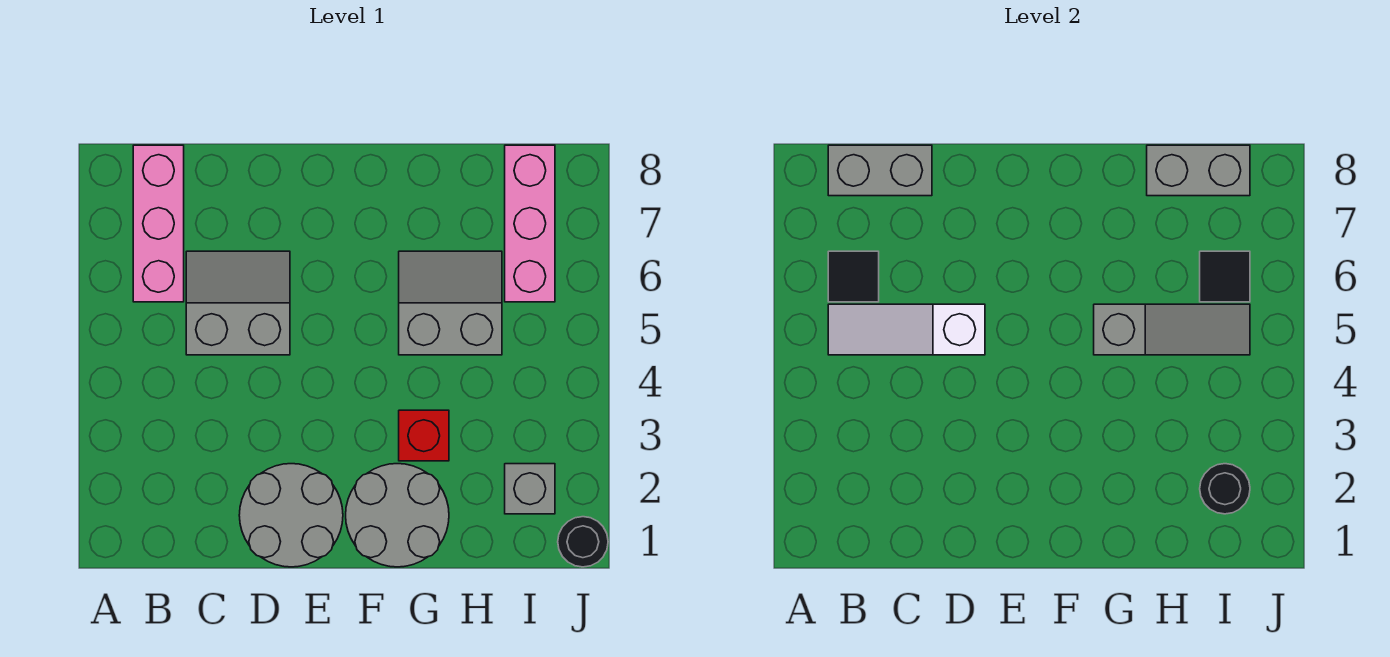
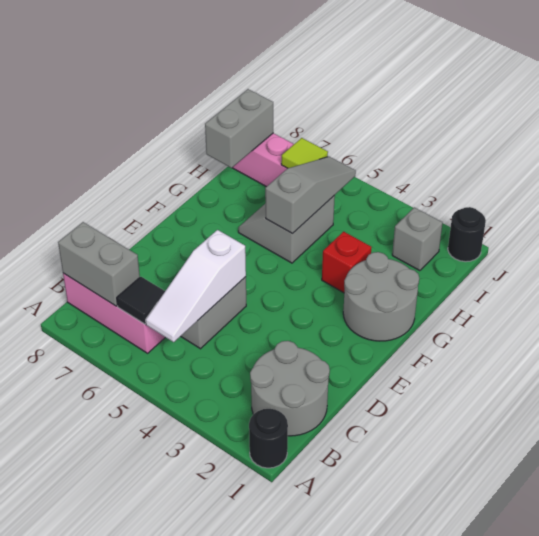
grey 1x2 brick [828,145,932,196] -> grey 1x2 brick turned to [58,222,140,306]
grey 2x2 round brick [239,464,343,567] -> grey 2x2 round brick moved to [250,341,330,436]
black 1x1 round brick [1200,464,1250,514] -> black 1x1 round brick moved to [249,409,288,468]
black 1x1 tile [1200,251,1250,302] -> lime 1x1 tile [281,138,328,168]

